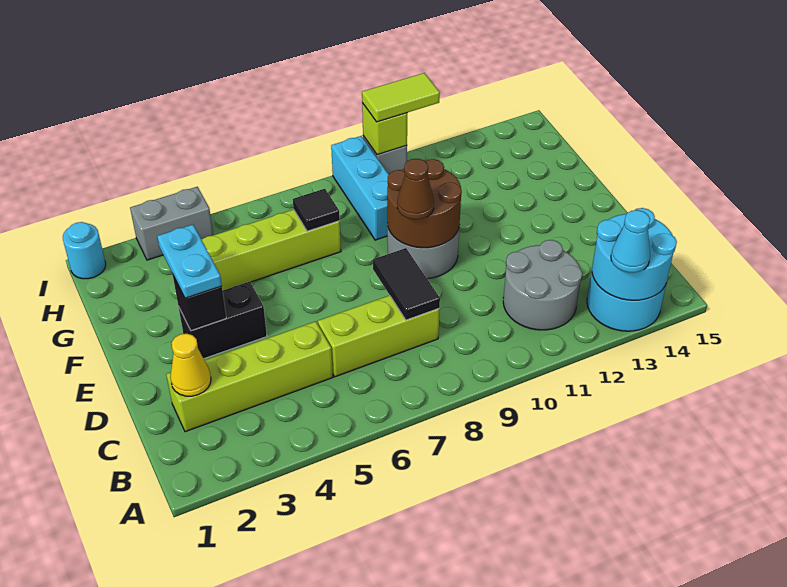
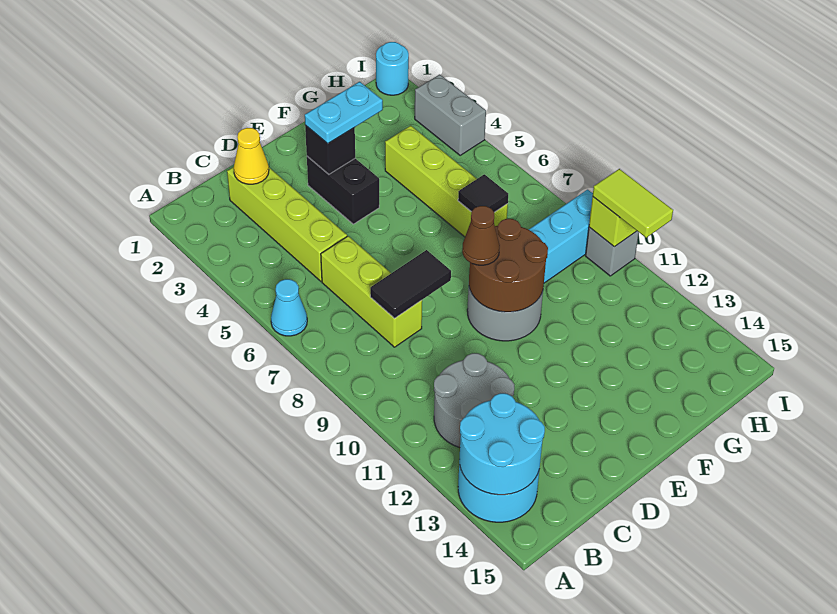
cyan 1x1 cone [611,210,650,273] -> cyan 1x1 cone moved to [271,279,307,336]

